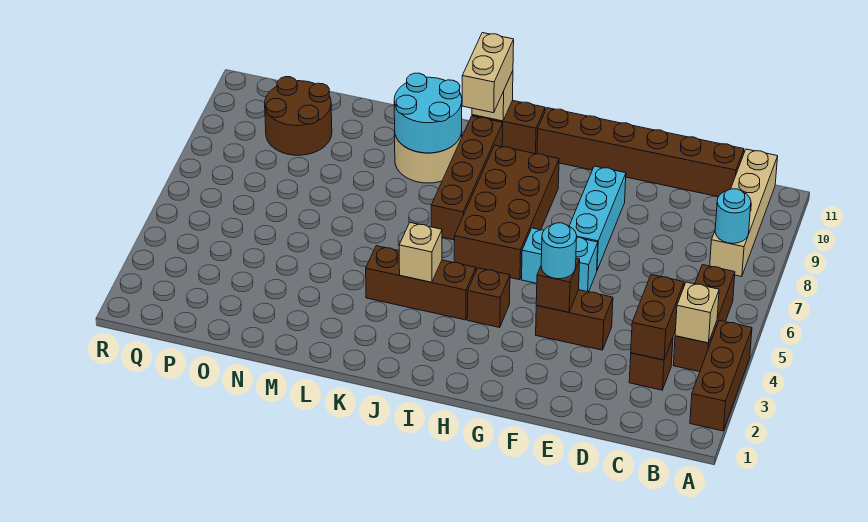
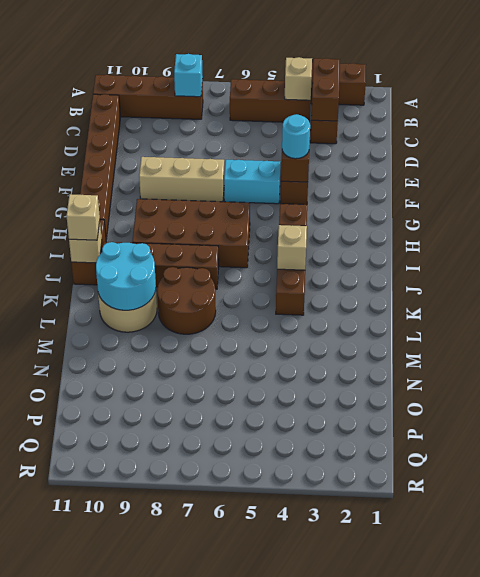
tan 1x4 brick [710,149,778,277] -> brown 1x4 brick [93,75,203,119]
cyan 1x1 round brick [715,189,751,243] -> cyan 1x1 brick [174,54,203,97]
brown 1x2 brick [631,275,684,360] -> brown 1x2 brick turned to [311,58,340,121]
cyan 1x2 brick [522,228,598,292] -> cyan 1x2 brick turned to [224,160,280,204]
cyan 1x3 brick [570,166,626,270] -> tan 1x3 brick [139,157,224,202]
tan 1x2 brick [462,33,514,113] -> tan 1x1 brick [67,194,100,240]
brown 2x2 round brick [265,77,332,155] -> brown 2x2 round brick moved to [157,267,216,334]

